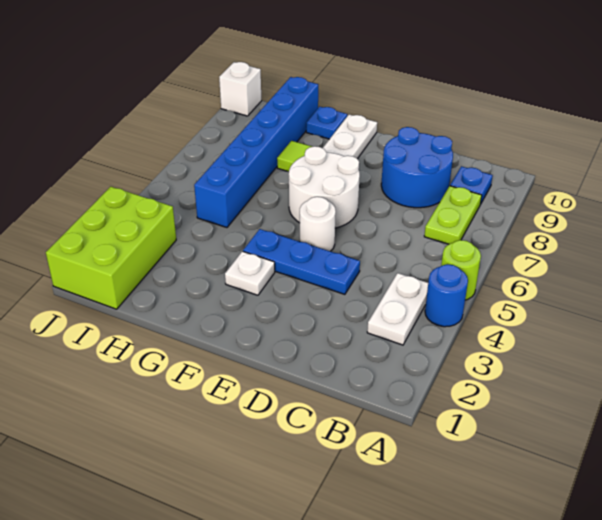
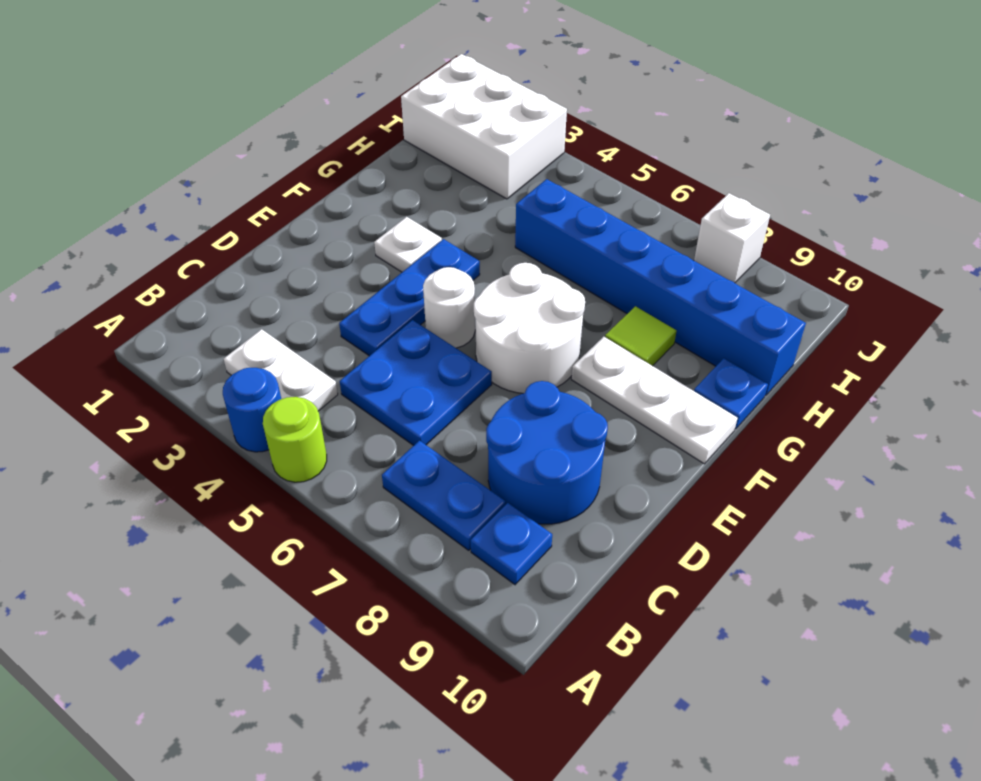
lime 1x2 plate [424,186,482,244] -> blue 1x2 plate [382,440,506,550]
none -> blue 2x2 plate [340,320,492,446]
lime 2x3 brick [46,187,176,309] -> white 2x3 brick [401,54,567,199]
white 1x1 brick [219,62,262,116] -> white 1x1 brick moved to [694,193,770,283]

